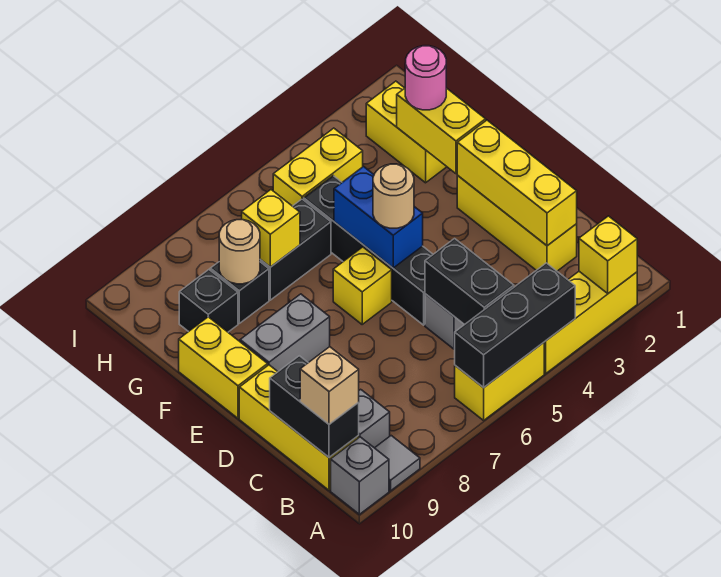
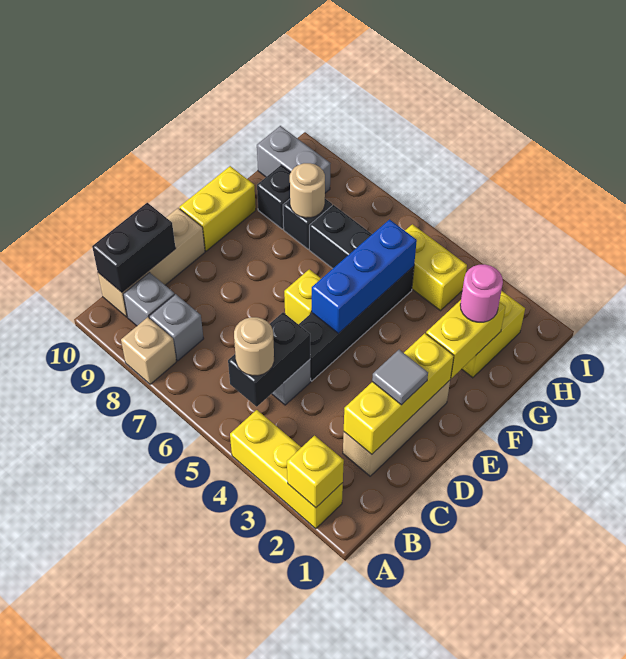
black 1x3 brick [455,263,575,388] -> none
yellow 1x2 brick [455,343,544,420] -> none
grey 1x1 tile [375,436,420,491] -> grey 1x1 tile moved to [372,350,428,405]
grey 1x1 brick [331,437,389,514] -> grey 1x1 brick moved to [149,294,204,361]
yellow 1x3 brick [239,365,359,490] -> tan 1x3 brick [98,208,205,317]
tan 1x1 brick [300,347,359,424] -> tan 1x1 brick moved to [121,317,176,384]
yellow 1x3 brick [457,176,577,271] -> tan 1x3 brick [343,381,450,476]
blue 1x2 brick [334,167,423,268] -> blue 1x3 brick [312,220,417,334]
tan 1x1 round brick [373,164,414,228] -> tan 1x1 round brick moved to [234,317,274,376]
grey 1x2 brick [240,294,330,371] -> grey 1x2 brick moved to [257,126,331,193]
yellow 1x1 brick [242,190,300,267] -> none

